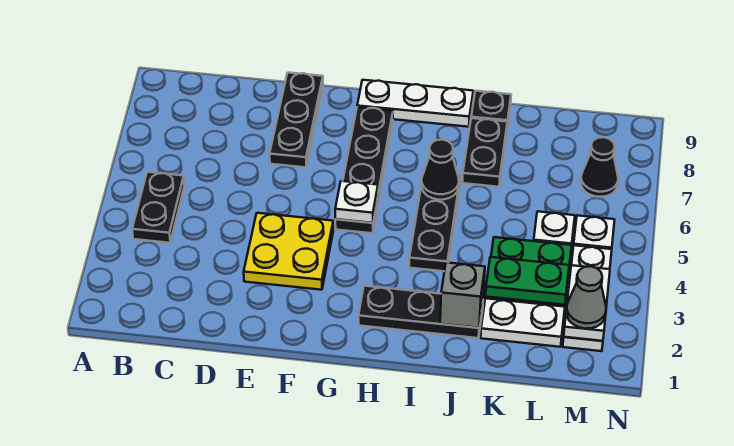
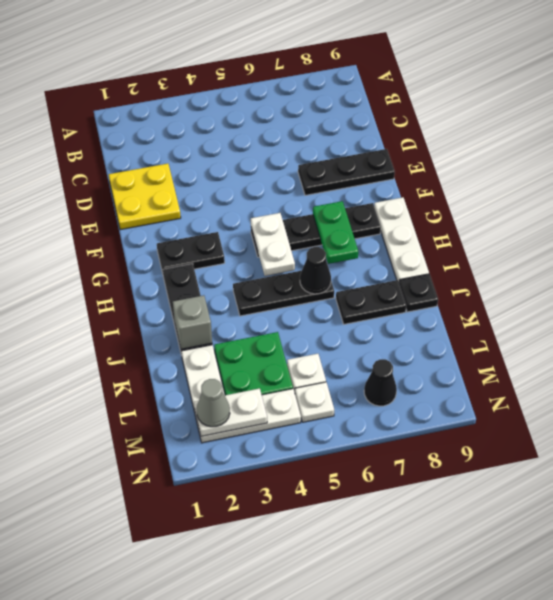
black 1x2 plate [132,172,185,243] -> black 1x2 plate moved to [157,232,225,273]
yellow 2x2 plate [244,213,333,290] -> yellow 2x2 plate moved to [109,164,181,230]
white 1x1 plate [335,181,378,223] -> white 1x2 plate [251,213,295,276]
green 1x2 plate [486,257,569,305] -> green 1x2 plate moved to [313,201,358,264]

